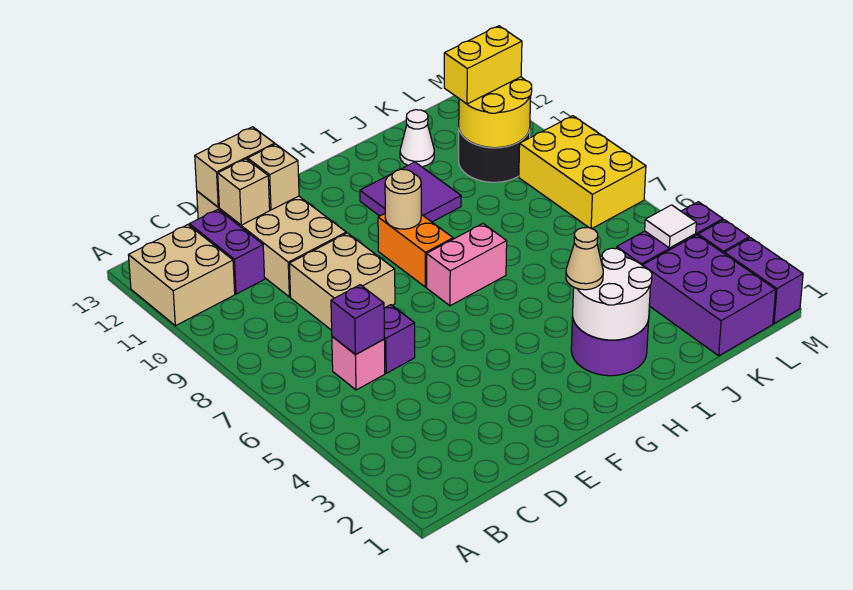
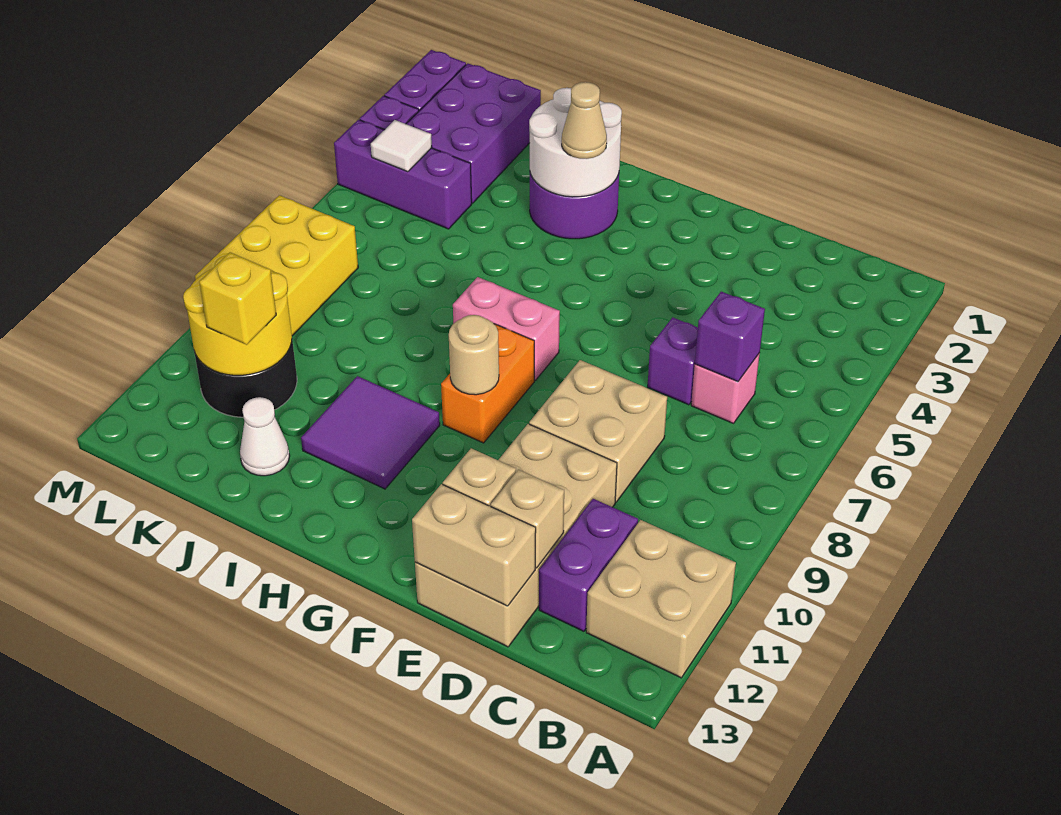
yellow 1x2 brick [444,26,522,104] -> yellow 1x1 brick [199,253,276,345]

